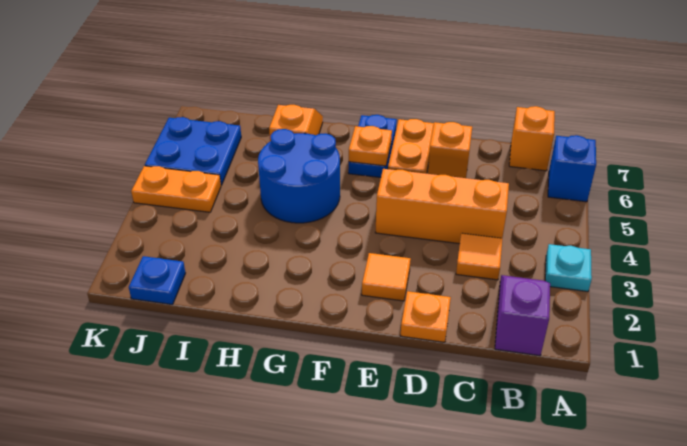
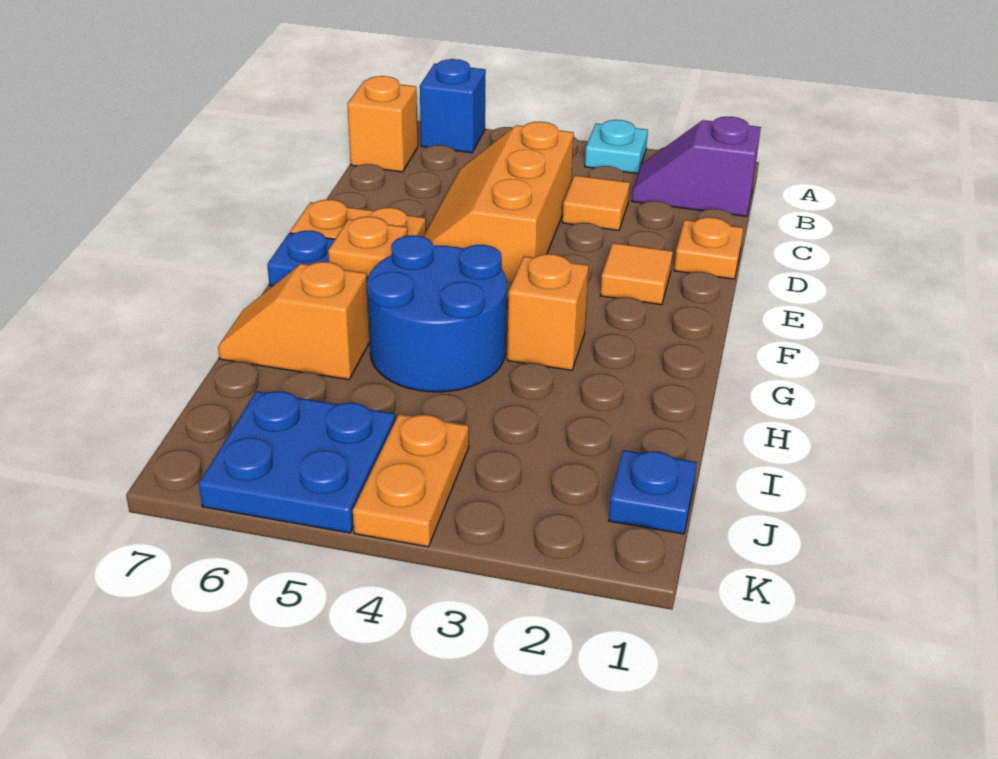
orange 1x1 brick [428,122,472,178] -> orange 1x1 brick moved to [507,254,589,370]

